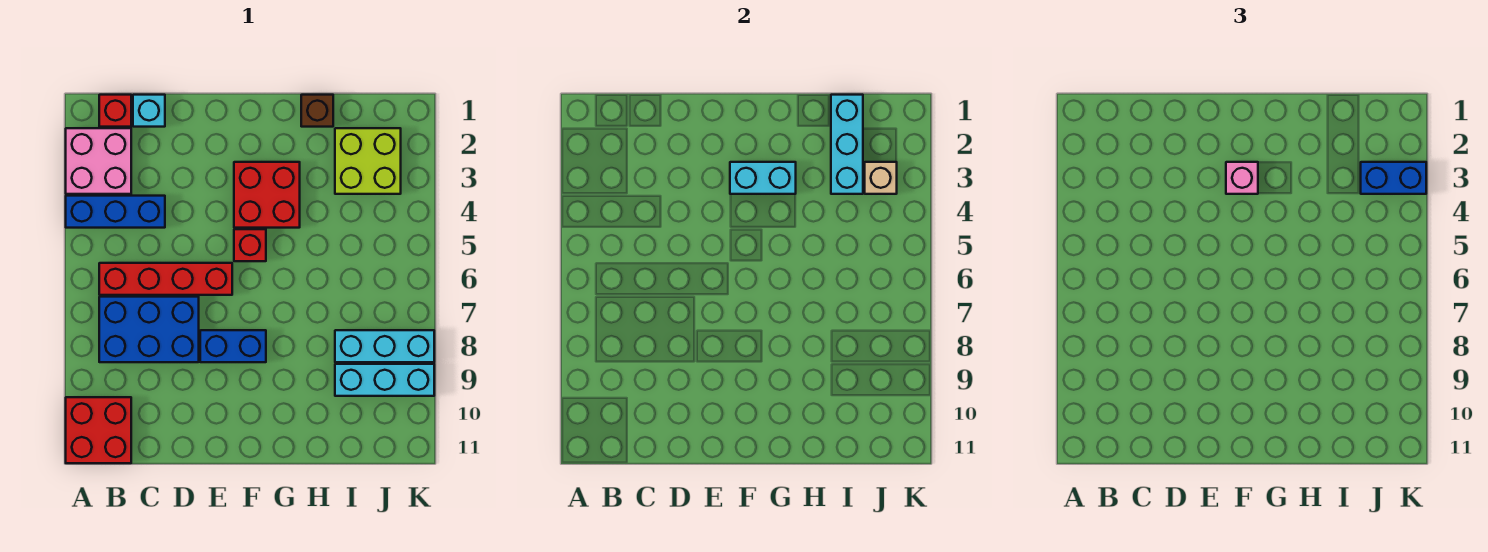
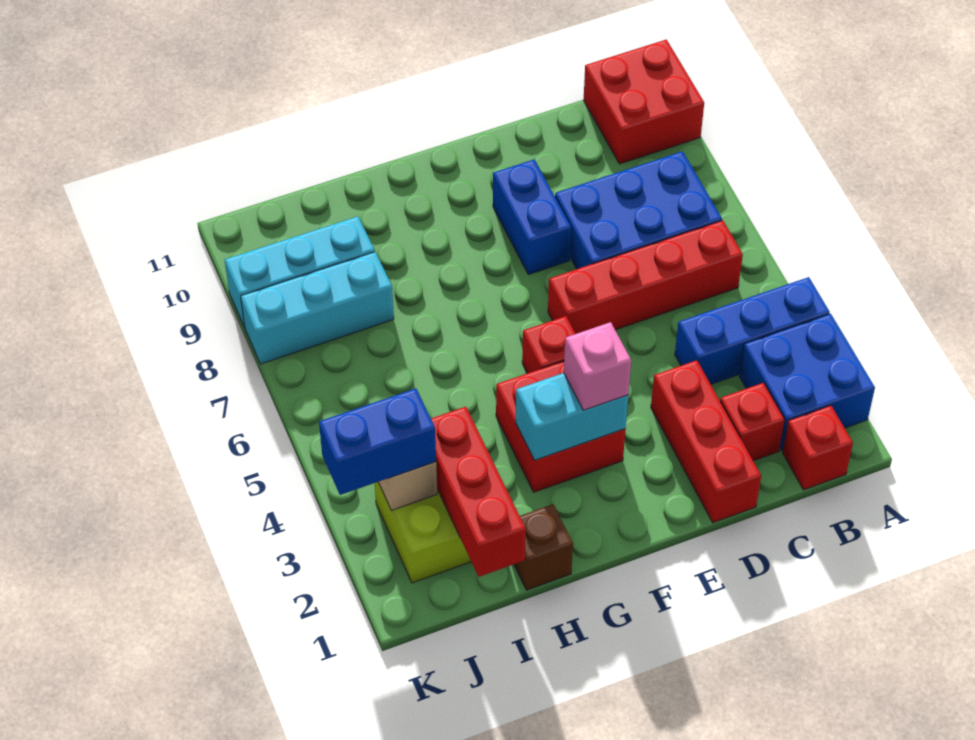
pink 2x2 brick [66,128,131,194] -> blue 2x2 brick [739,314,875,451]
cyan 1x1 brick [133,95,165,127] -> none
none -> red 1x1 brick [720,383,785,461]
none -> red 1x3 brick [651,360,761,523]
blue 1x2 brick [200,330,266,362] -> blue 1x2 brick turned to [493,159,571,275]
cyan 1x3 brick [831,95,863,194] -> red 1x3 brick [431,407,526,577]

